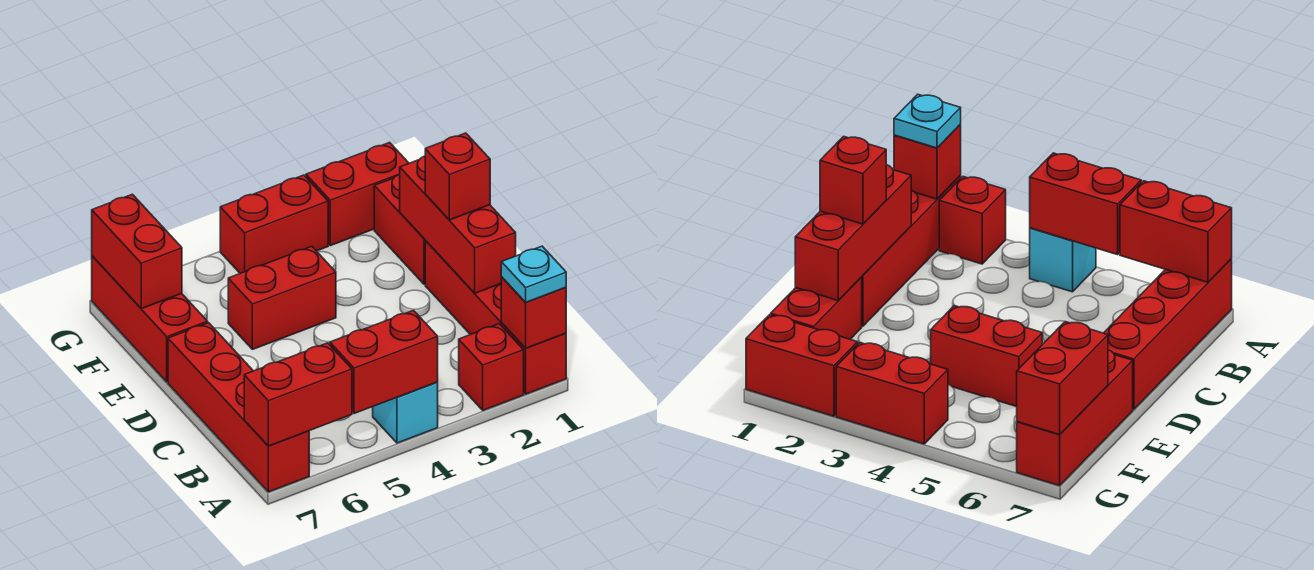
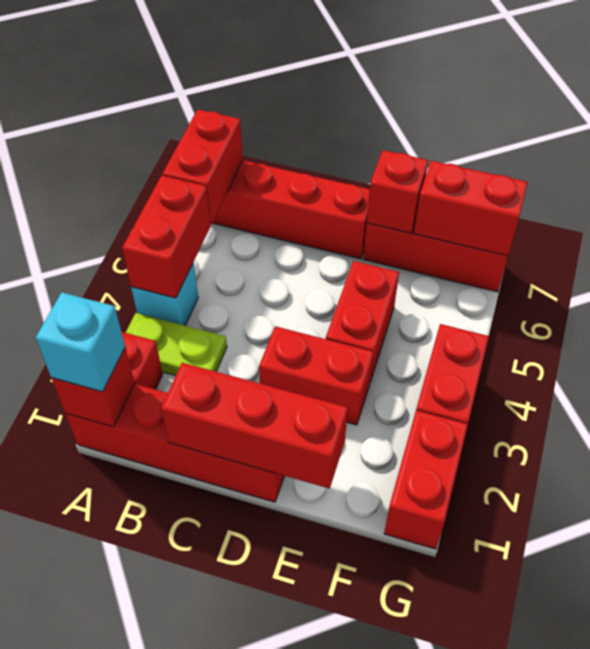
cyan 1x1 plate [501,246,566,302] -> cyan 1x1 brick [36,292,125,392]
none -> lime 1x2 plate [126,313,227,376]
red 1x1 brick [425,133,490,220] -> red 1x1 brick moved to [367,150,428,233]
red 1x2 brick [374,174,425,284] -> red 1x2 brick moved to [259,326,374,425]

